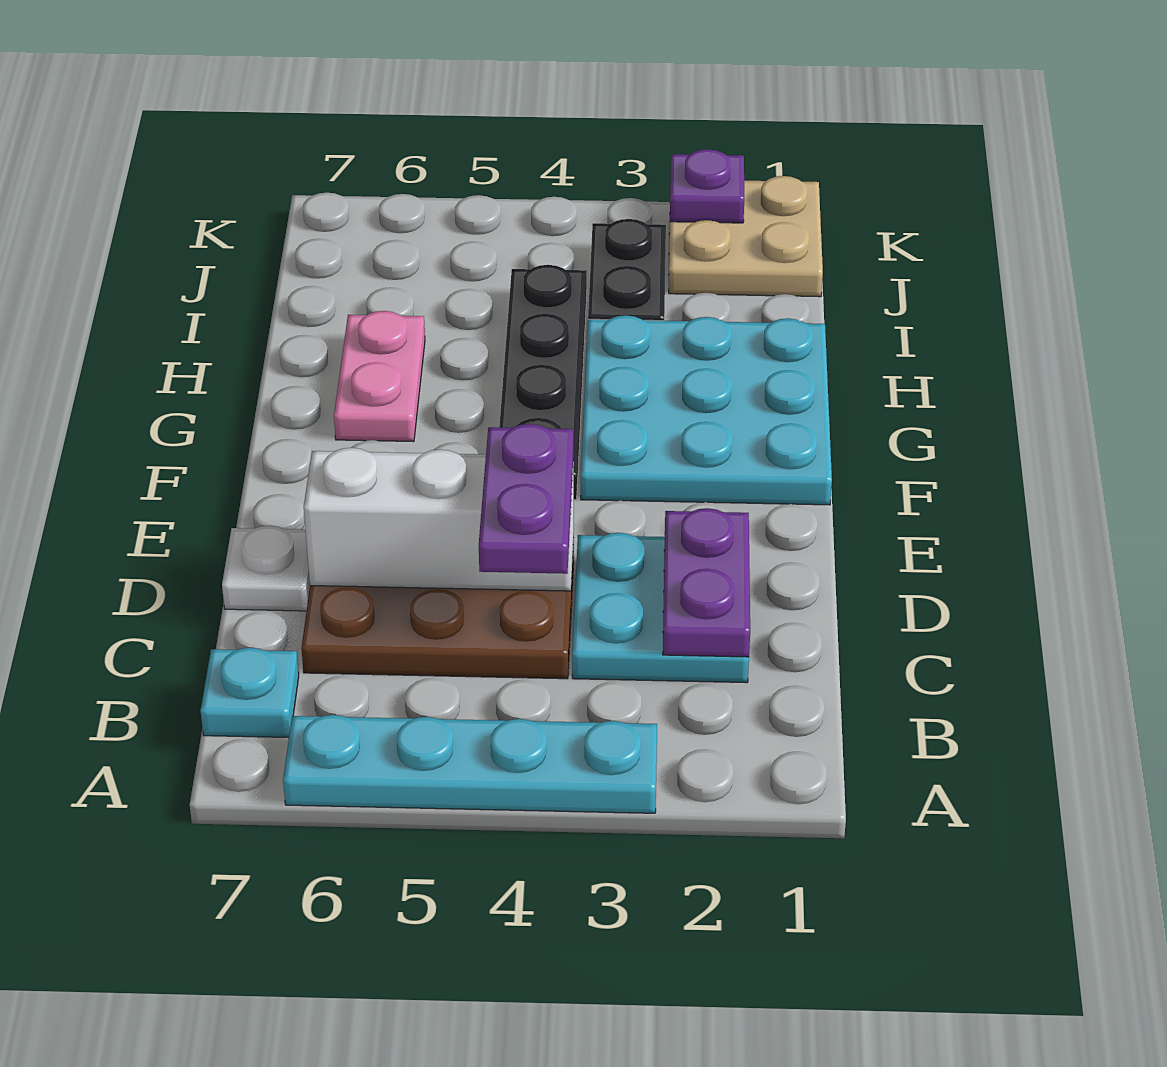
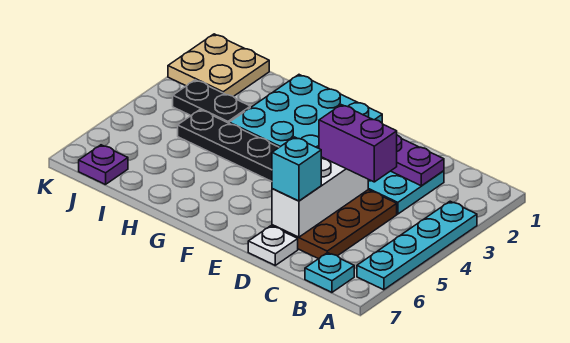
purple 1x2 plate [479,424,573,574] -> purple 1x2 brick [319,105,397,182]
none -> cyan 1x1 brick [272,137,321,201]
pink 1x2 plate [334,311,425,442] -> none
purple 1x1 plate [670,149,744,223] -> purple 1x1 plate moved to [79,145,128,185]

